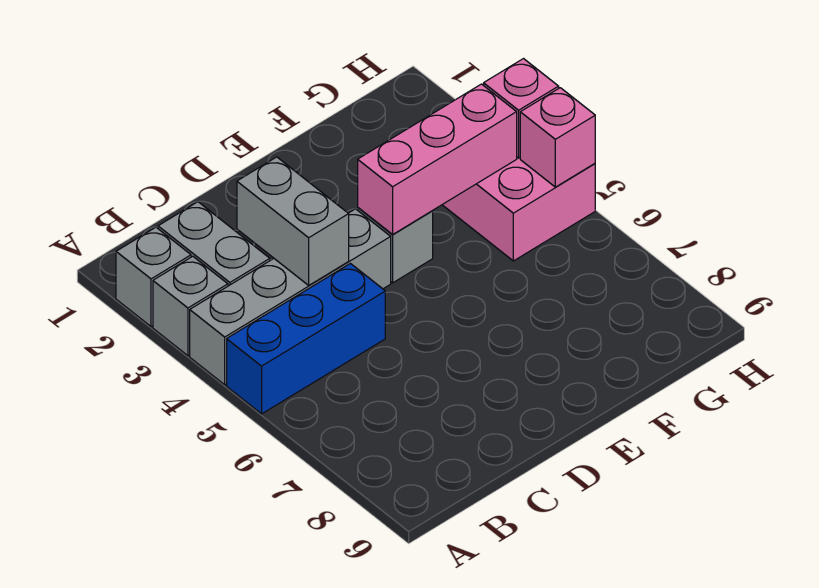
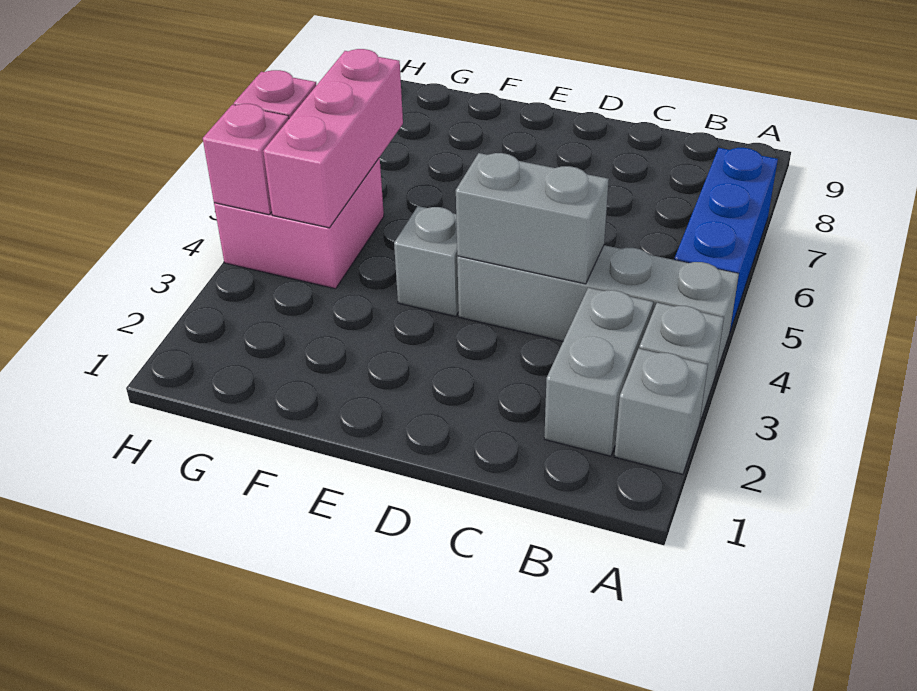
blue 1x3 brick [227,263,385,414] -> blue 1x3 brick turned to [674,148,778,331]
grey 1x2 brick [237,157,349,285] -> grey 1x2 brick turned to [456,153,609,284]
pink 1x3 brick [358,84,517,234] -> pink 1x3 brick turned to [263,49,403,228]

